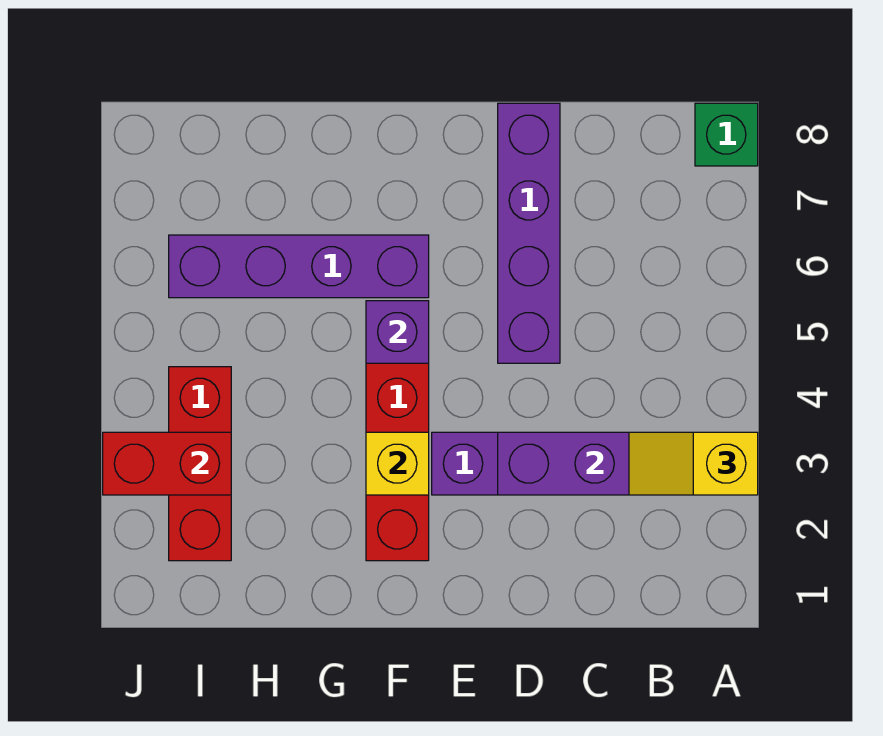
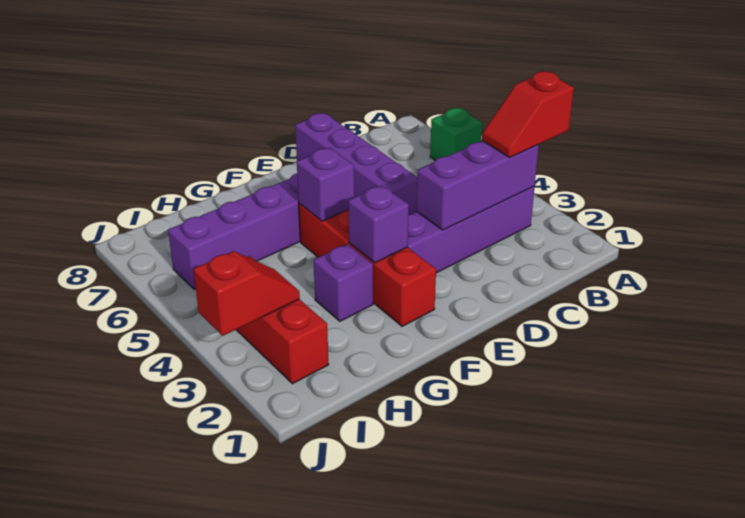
yellow 1x2 slope [629,432,758,495] -> red 1x2 slope [482,71,574,157]
green 1x1 brick [695,103,758,166] -> green 1x1 brick moved to [430,108,482,160]
yellow 1x1 brick [366,432,429,495] -> purple 1x1 brick [348,185,409,263]
none -> purple 1x1 brick [314,244,373,321]
red 1x2 brick [103,432,231,495] -> red 1x2 slope [194,251,300,336]

